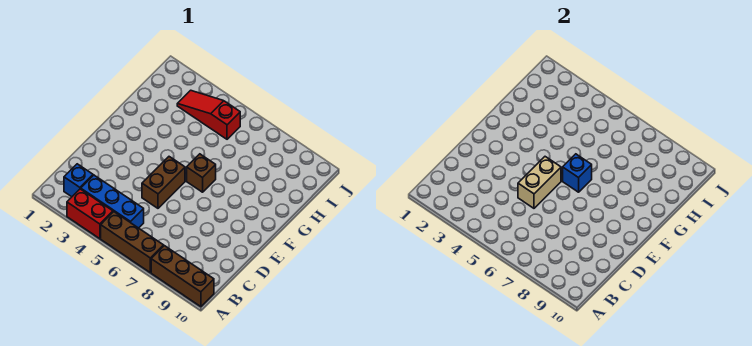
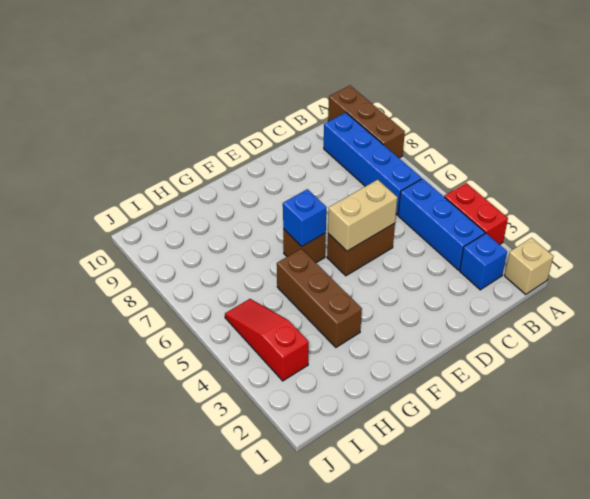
none -> tan 1x1 brick [505,238,553,294]
brown 1x3 brick [101,212,164,272] -> brown 1x3 brick moved to [277,249,362,347]
none -> blue 1x4 brick [324,113,422,215]
red 1x3 slope [177,90,240,139] -> red 1x3 slope turned to [225,299,309,381]

